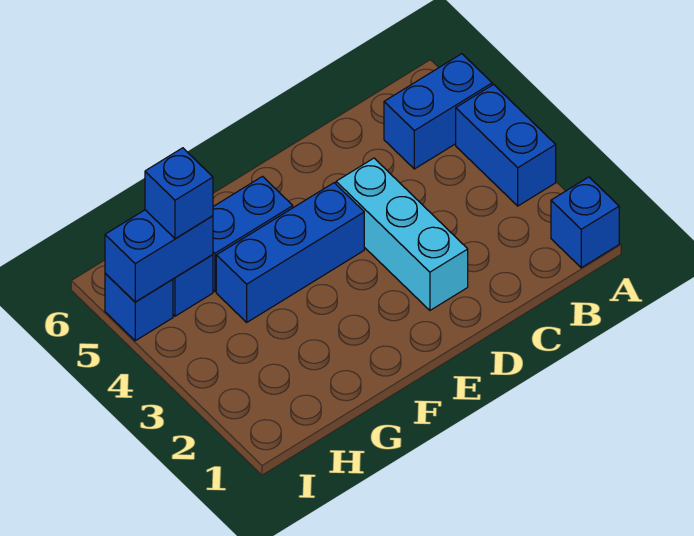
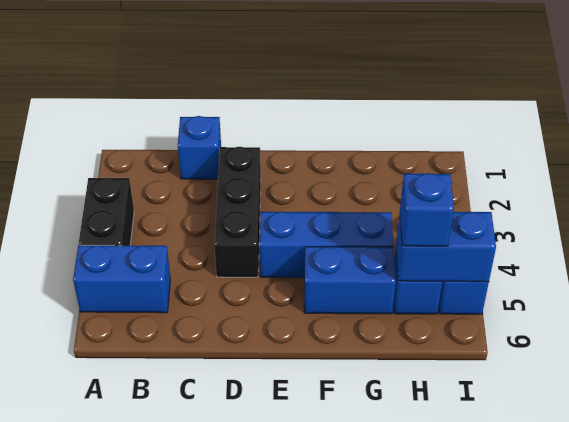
blue 1x1 brick [551,177,619,268] -> blue 1x1 brick moved to [178,116,221,179]
blue 1x2 brick [456,84,556,206] -> black 1x2 brick [79,178,134,246]
cyan 1x3 brick [336,158,468,310] -> black 1x3 brick [214,147,261,277]

